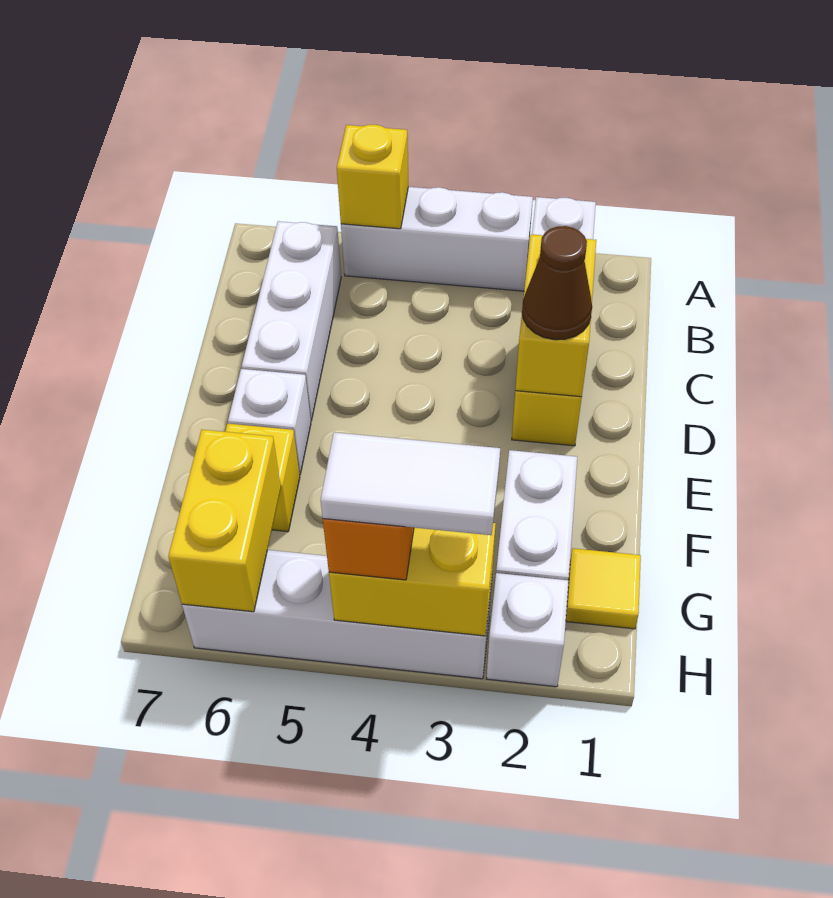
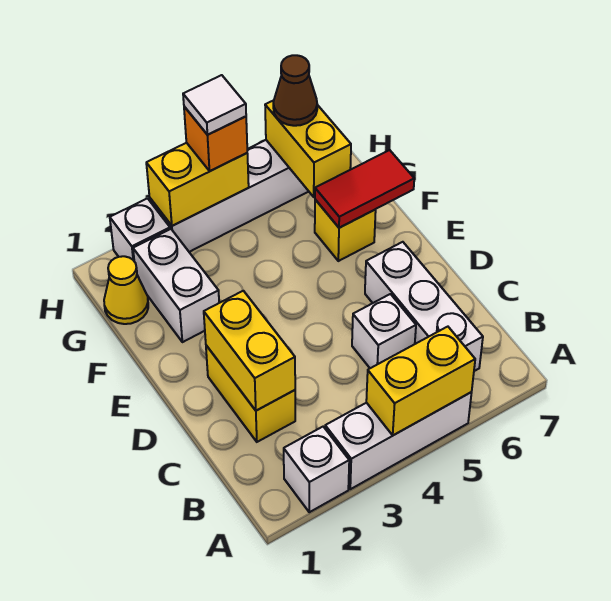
yellow 1x1 brick [337,125,408,229] -> yellow 1x2 brick [366,327,475,435]
brown 1x1 cone [522,226,592,340] -> brown 1x1 cone moved to [273,55,317,126]
white 1x1 brick [228,369,311,475] -> white 1x1 brick moved to [352,294,416,368]
none -> red 1x2 tile [315,150,414,228]
yellow 1x1 tile [566,548,641,629] -> yellow 1x1 cone [104,256,148,324]
white 1x2 tile [321,432,500,535] -> white 1x1 tile [183,75,246,135]

